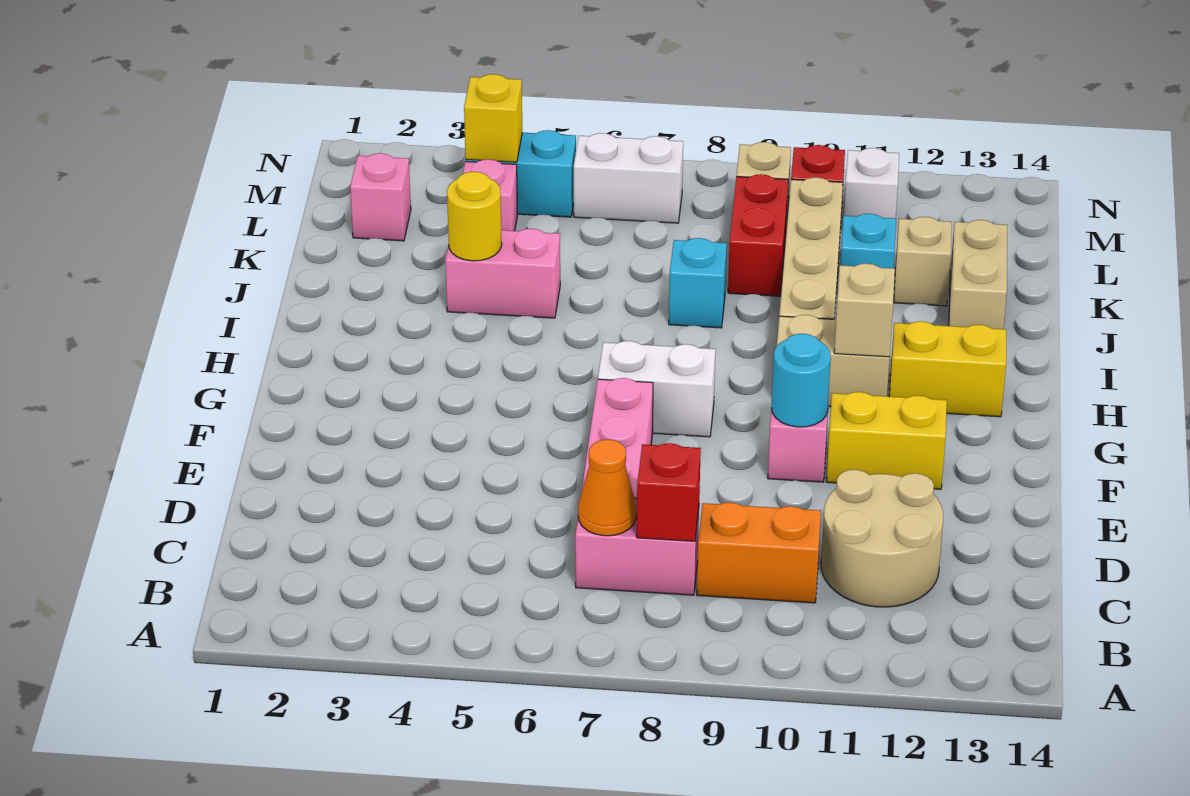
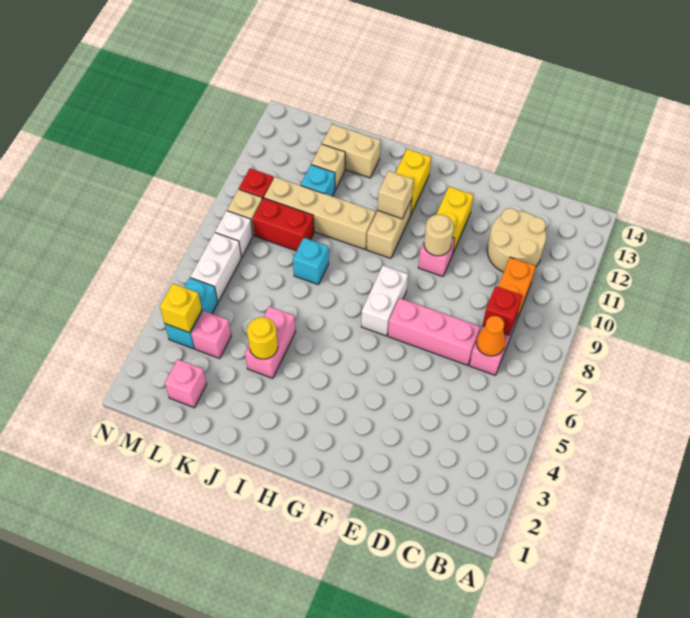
cyan 1x1 round brick [772,334,831,427] -> tan 1x1 round brick [424,214,454,256]
white 1x1 brick [844,148,899,218] -> white 1x1 brick moved to [215,211,253,257]

